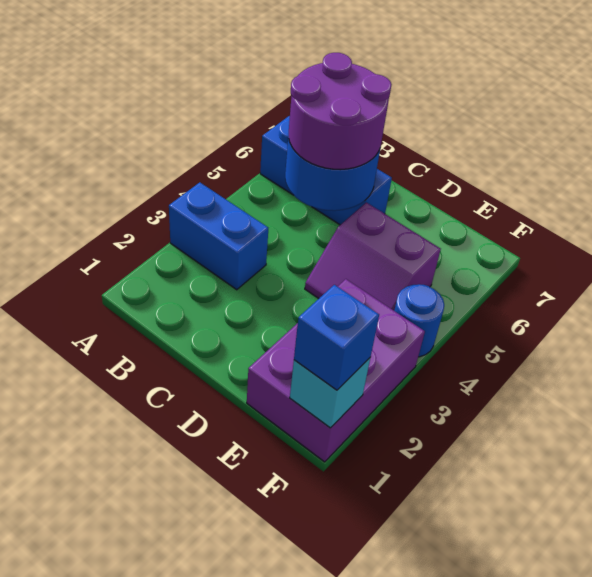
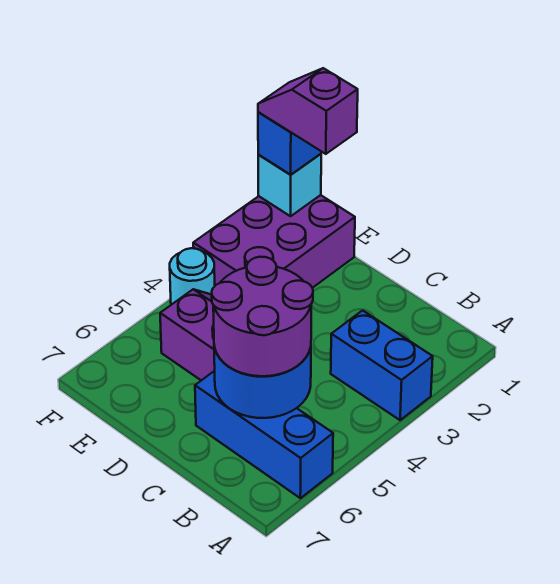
none -> purple 1x2 slope [258,68,358,154]
blue 1x1 round brick [394,284,444,357] -> cyan 1x1 round brick [170,248,215,305]

